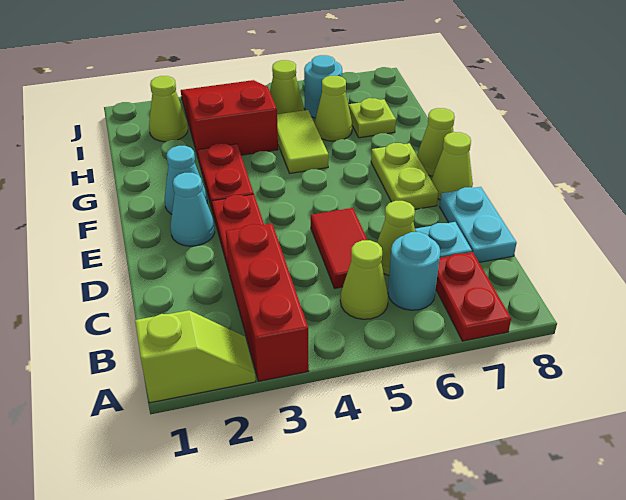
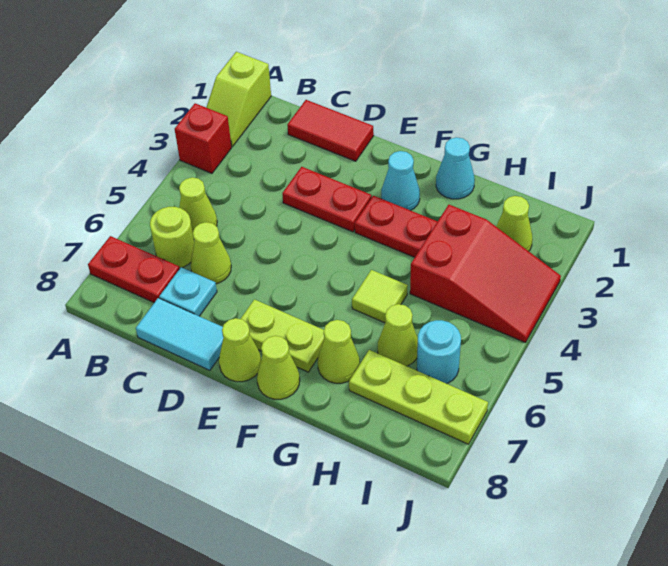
red 1x3 brick [226,223,309,381] -> red 1x1 brick [175,103,232,173]
cyan 1x1 round brick [388,232,440,310] -> lime 1x1 round brick [150,207,194,268]
red 1x2 tile [311,208,367,288] -> red 1x2 tile moved to [287,100,374,161]
cyan 1x2 plate [439,187,517,262] -> cyan 1x2 tile [136,298,223,370]
cyan 1x1 cone [170,173,215,246] -> cyan 1x1 cone moved to [436,137,475,199]
lime 1x2 tile [277,110,329,173] -> lime 1x1 tile [352,270,408,323]
lime 1x1 plate [348,98,396,138] -> lime 1x3 plate [349,350,488,444]
lime 1x1 cone [270,60,304,114] -> lime 1x1 cone moved to [318,320,360,383]

